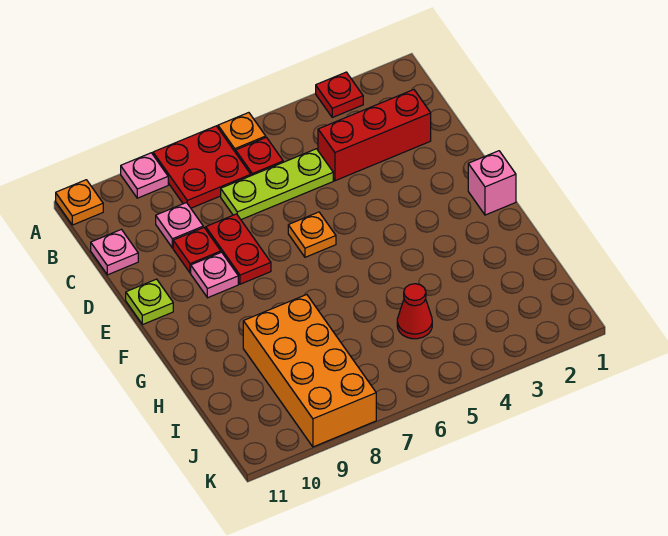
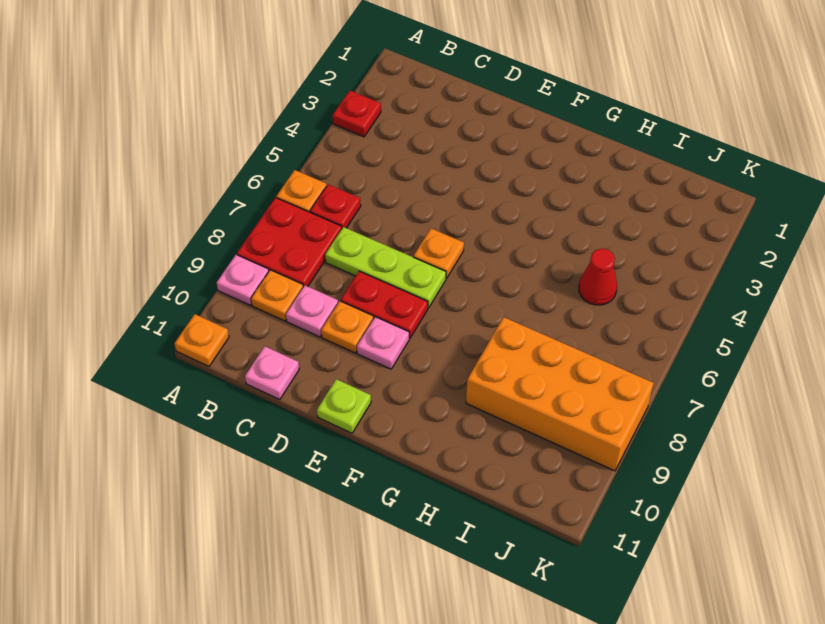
none -> orange 1x1 plate [251,270,303,321]
red 1x3 brick [318,90,431,181] -> none
lime 1x3 plate [221,149,333,220] -> lime 1x3 plate turned to [325,227,446,308]
red 1x1 plate [173,227,221,273] -> orange 1x1 plate [321,301,374,353]
pink 1x1 brick [468,151,516,215] -> none

